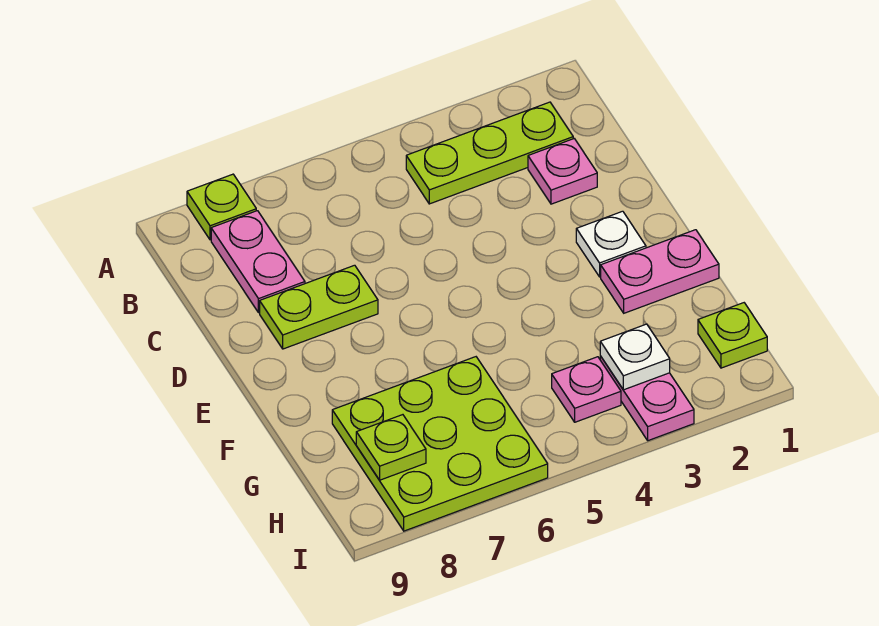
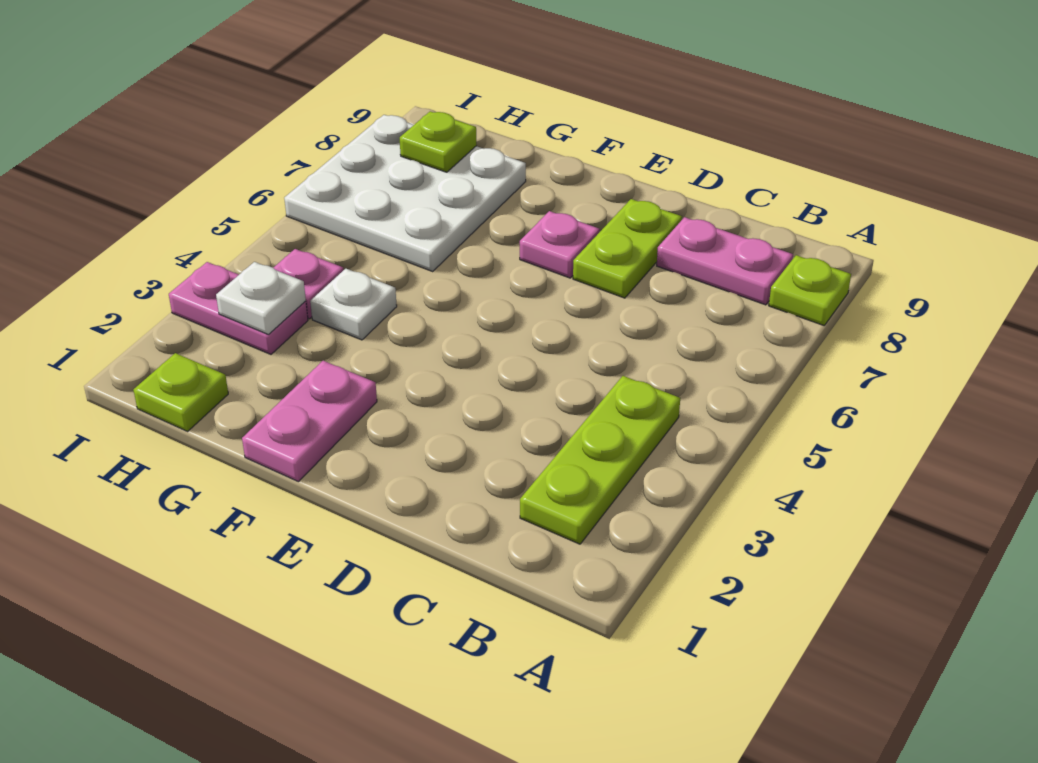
pink 1x1 plate [528,139,597,204] -> pink 1x1 plate moved to [520,211,600,278]
white 1x1 plate [576,211,646,277] -> white 1x1 plate moved to [310,269,397,340]
lime 3x3 plate [332,357,548,531] -> white 3x3 plate [284,115,526,271]

